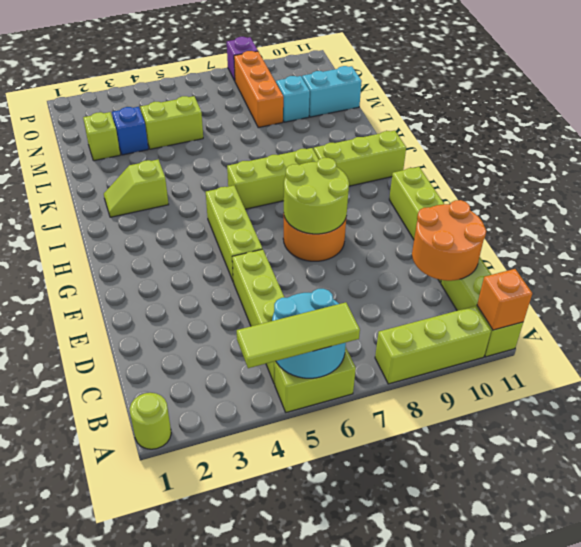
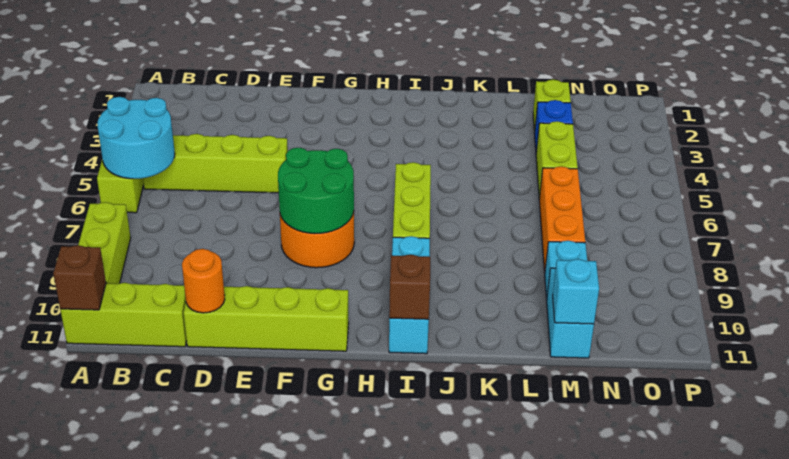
lime 1x1 round brick [130,393,171,449] -> none
lime 1x3 tile [237,302,360,368] -> none
orange 1x1 brick [477,269,532,330] -> brown 1x1 brick [53,245,106,310]
orange 2x2 round brick [412,200,486,281] -> orange 1x1 round brick [182,249,225,313]
lime 1x3 brick [206,186,262,281] -> none
lime 2x2 round brick [284,158,349,234] -> green 2x2 round brick [278,148,354,234]
lime 1x3 brick [314,131,406,186] -> cyan 1x3 brick [389,236,430,354]
none -> brown 1x1 brick [389,255,430,319]
lime 1x2 slope [104,160,169,217] -> none
orange 1x3 brick [234,51,283,128] -> orange 1x3 brick turned to [539,166,585,272]
none -> cyan 1x1 brick [553,259,599,324]
purple 1x1 brick [227,37,258,81] -> none

